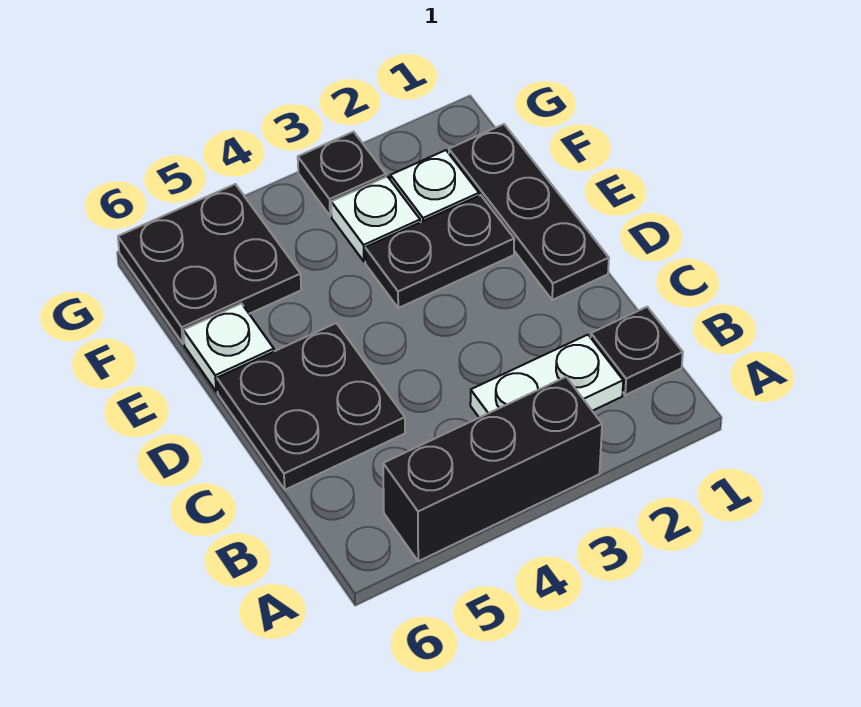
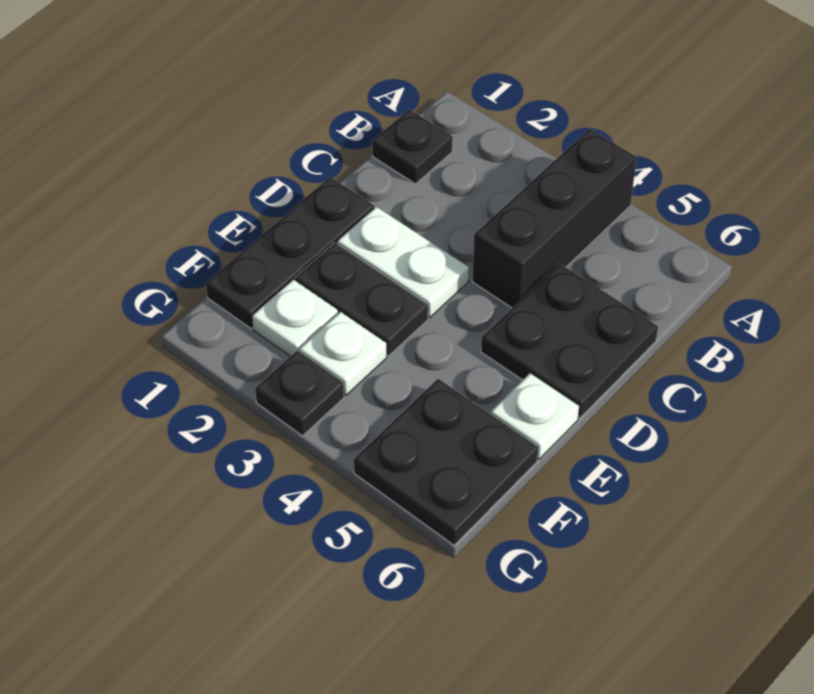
black 1x3 brick [383,377,602,561] -> black 1x3 brick turned to [472,129,637,308]
white 1x2 plate [470,335,623,418] -> white 1x2 plate moved to [337,207,469,318]

